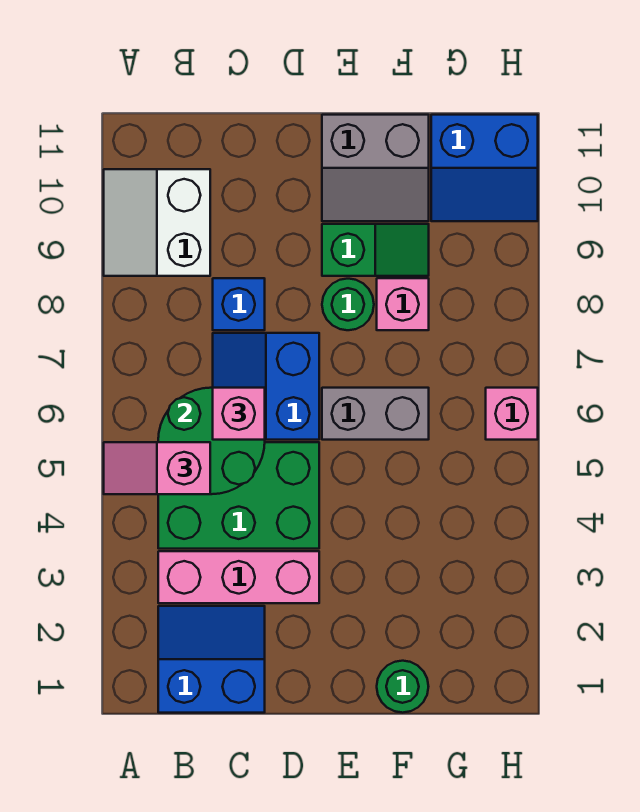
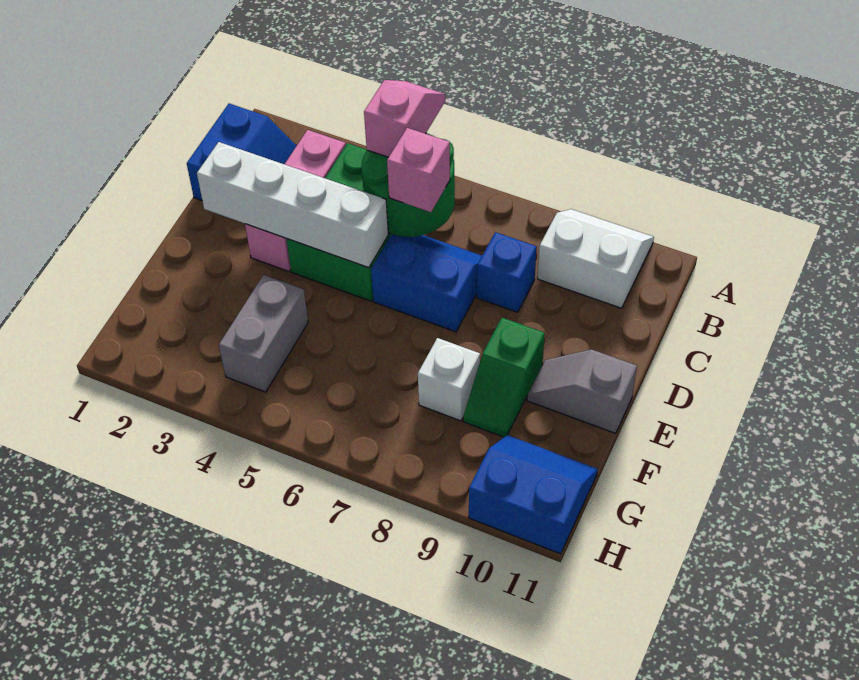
none -> white 1x4 brick [197,142,388,268]
grey 1x2 brick [322,388,429,440] -> grey 1x2 brick moved to [219,275,308,392]
green 1x1 round brick [322,279,374,330] -> none
grey 2x2 slope [322,115,429,221] -> grey 1x2 slope [527,349,637,433]
green 1x1 round brick [377,661,429,713] -> none
pink 1x1 brick [377,278,429,330] -> white 1x1 brick [418,338,480,421]
blue 2x2 slope [431,115,538,221] -> blue 2x2 slope turned to [469,435,598,554]
pink 1x1 brick [486,388,538,440] -> none

